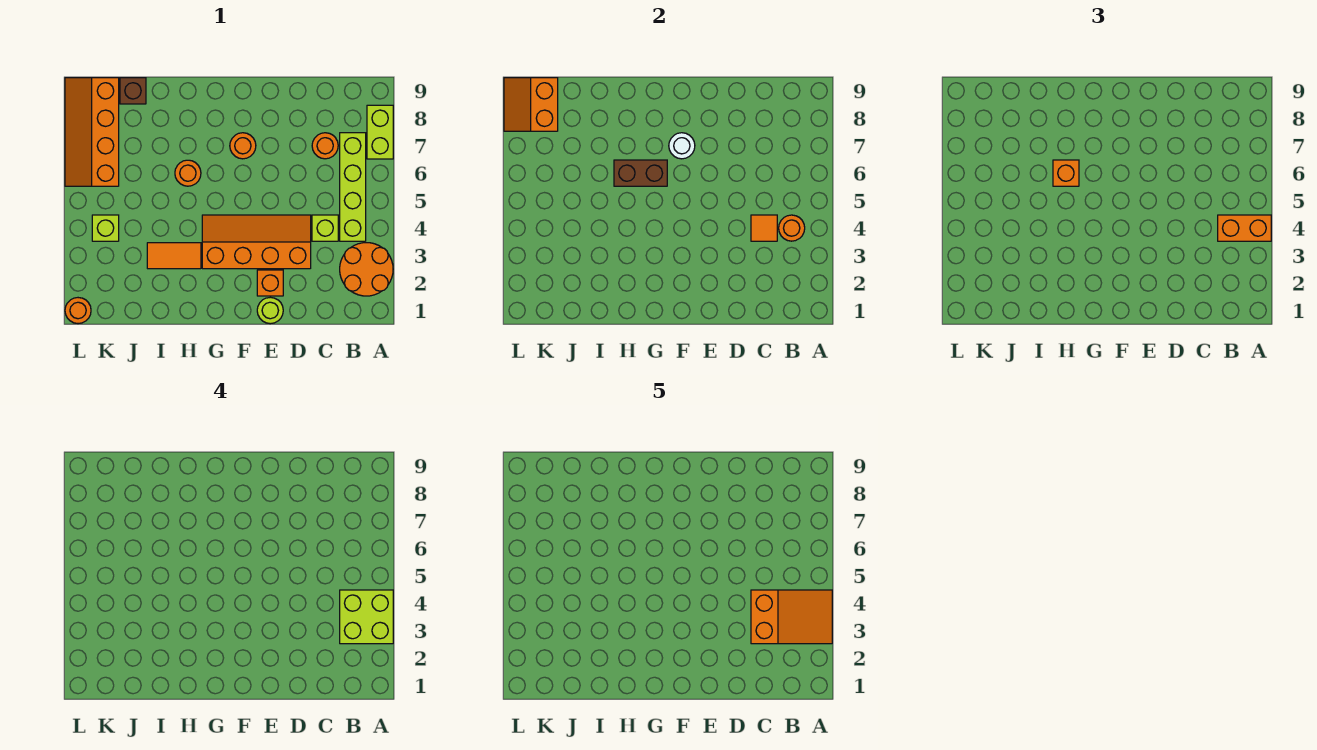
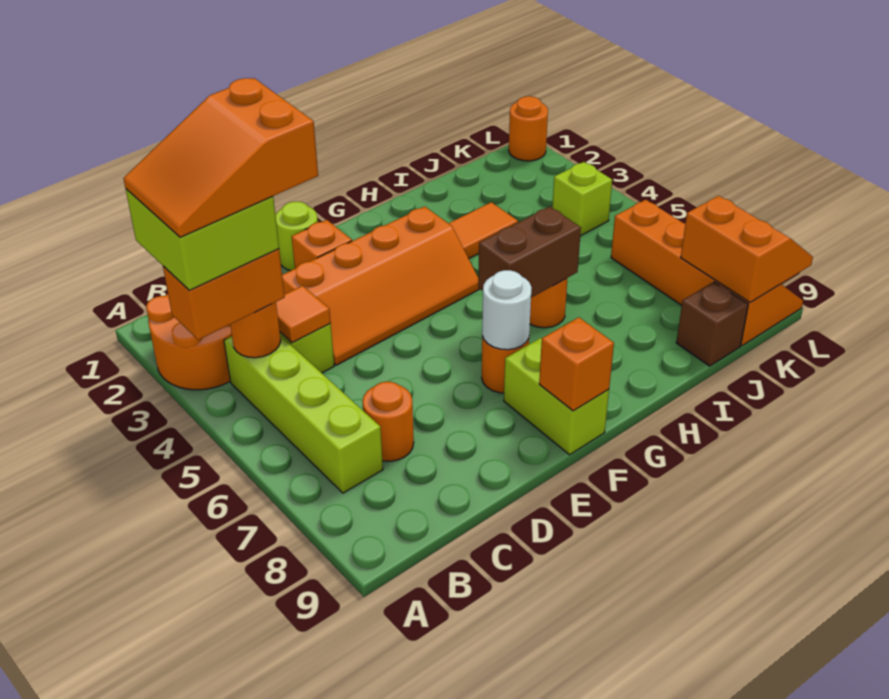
lime 1x2 brick [367,105,393,159] -> lime 1x2 brick moved to [504,338,609,455]
orange 1x1 brick [1053,160,1079,186] -> orange 1x1 brick moved to [539,317,614,411]

